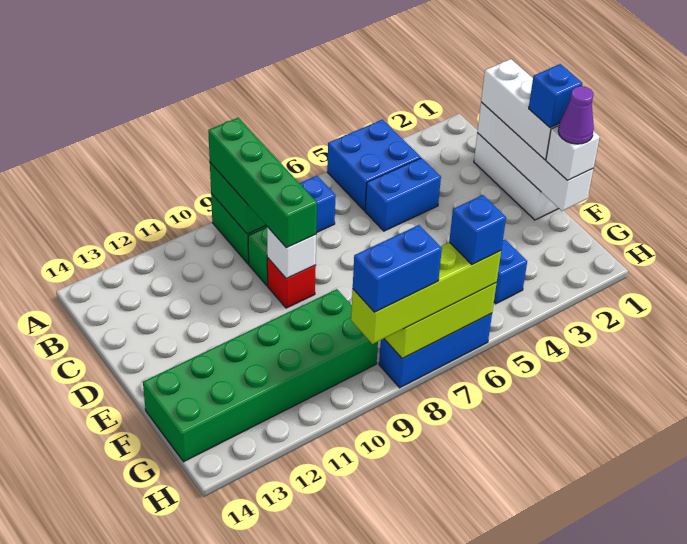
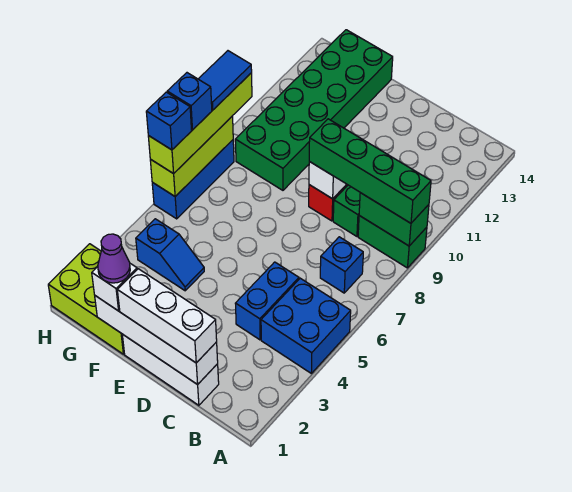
blue 1x1 brick [529,64,582,128] -> blue 1x1 brick moved to [167,73,212,130]
none -> lime 2x3 brick [48,244,124,354]
blue 1x2 brick [353,225,442,312] -> blue 1x2 tile [199,51,252,110]

